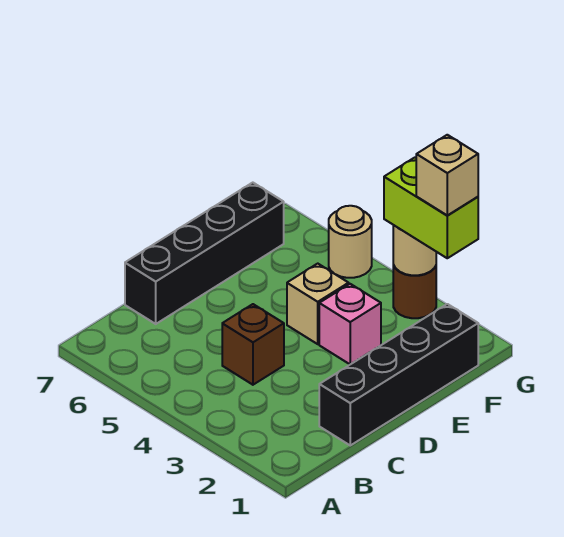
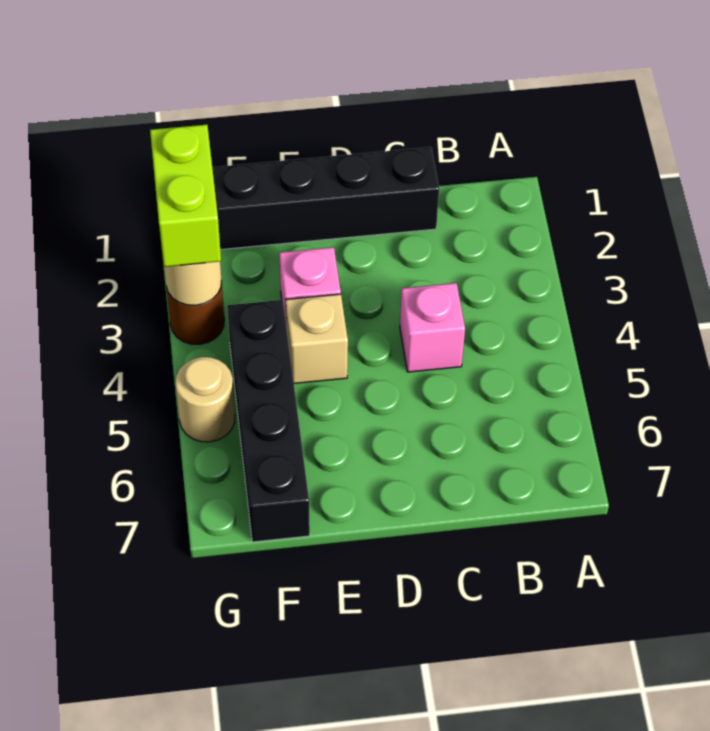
brown 1x1 brick [222,304,284,385] -> pink 1x1 brick [400,283,465,372]
black 1x4 brick [125,183,284,324] -> black 1x4 brick turned to [227,300,310,542]
tan 1x1 brick [416,135,478,216] -> none

